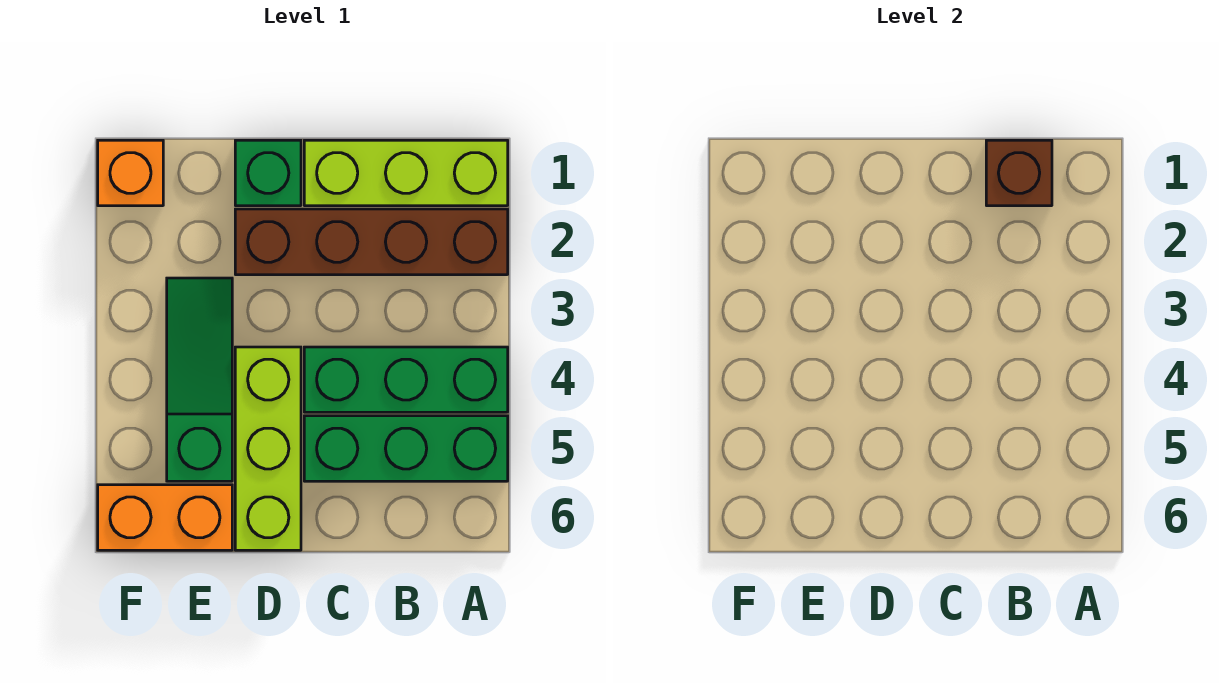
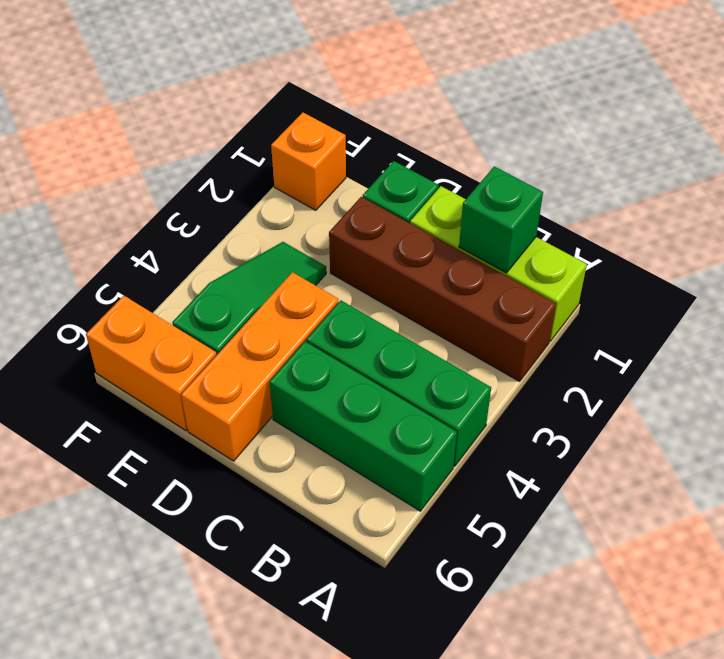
brown 1x1 brick [986,140,1052,206] -> green 1x1 brick [459,166,543,273]
lime 1x3 brick [235,347,301,550] -> orange 1x3 brick [181,272,338,461]

